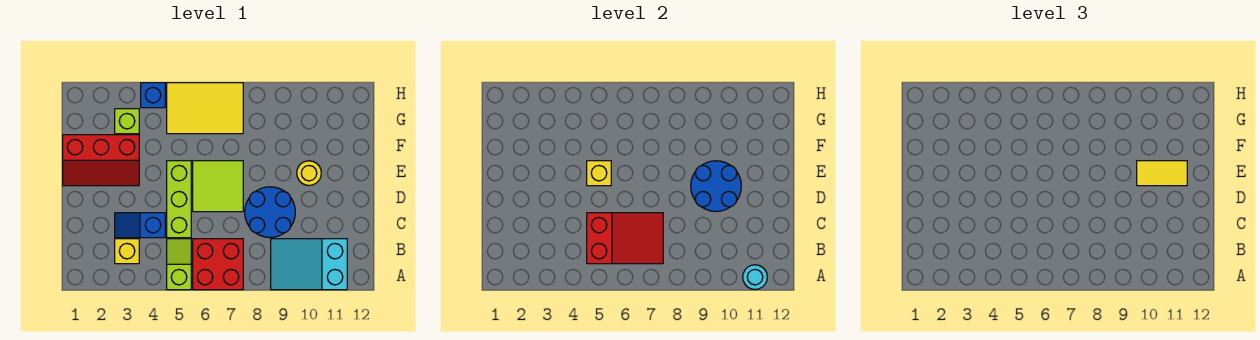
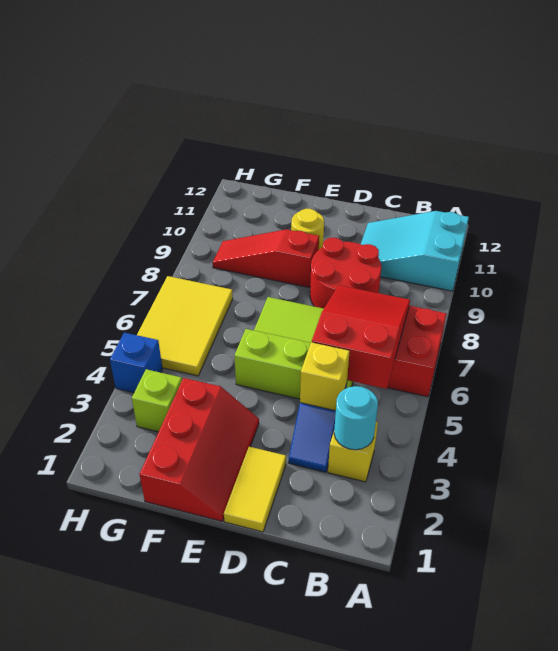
lime 1x2 slope [167,239,191,290] -> none
cyan 2x3 slope [271,239,347,290] -> cyan 2x3 slope turned to [361,211,469,291]
cyan 1x1 round brick [743,265,767,289] -> cyan 1x1 round brick moved to [334,386,378,450]
blue 2x2 round brick [245,187,295,238] -> red 2x2 round brick [310,238,381,308]
blue 2x2 round brick [691,161,741,212] -> none
yellow 1x1 brick [587,161,611,186] -> yellow 1x1 brick moved to [300,342,350,411]
none -> red 1x3 slope [213,229,319,288]
yellow 1x2 tile [1137,161,1187,186] -> yellow 1x2 tile moved to [224,447,286,532]

